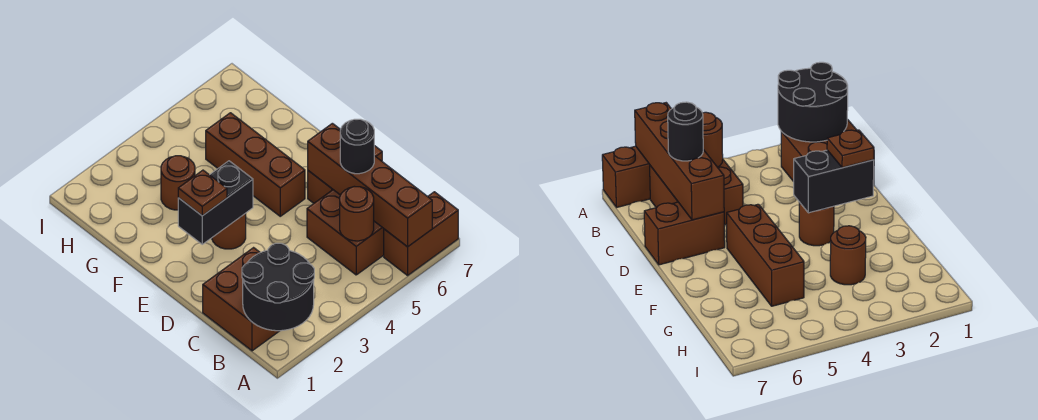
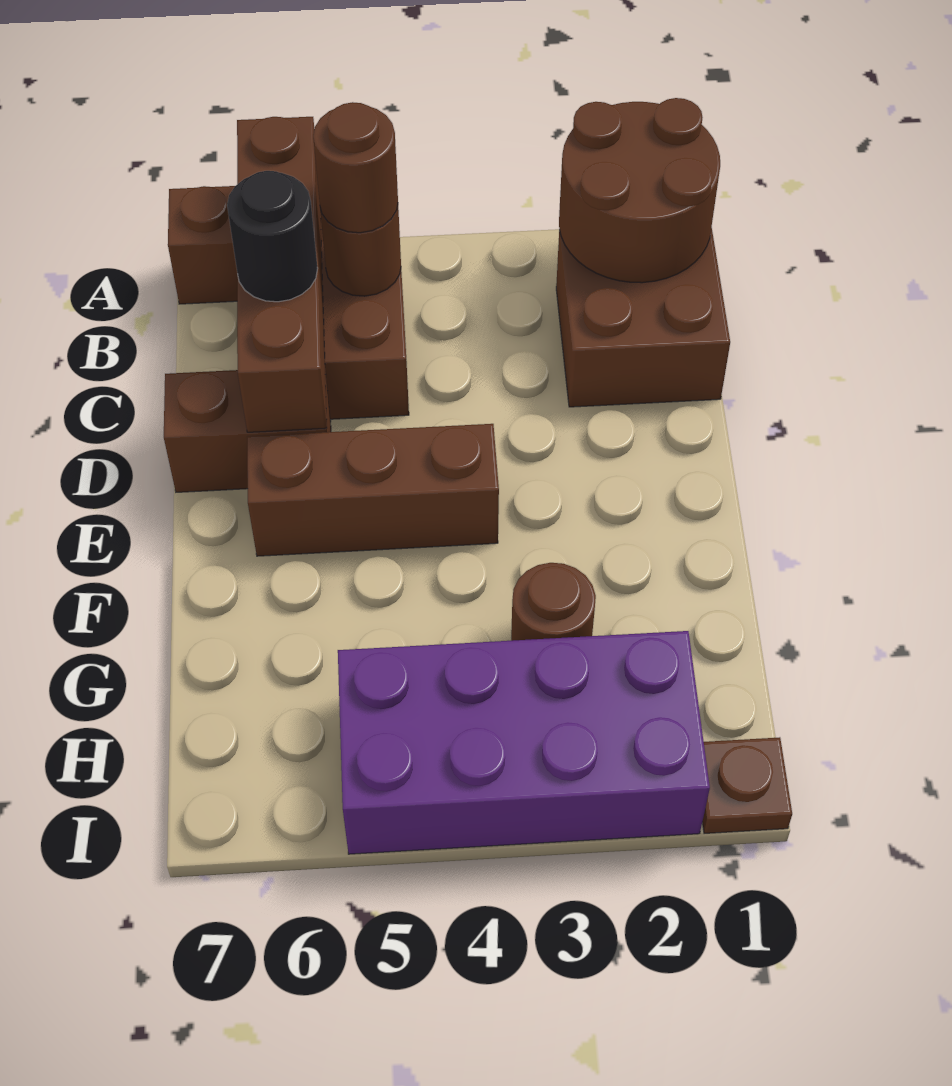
black 2x2 round brick [242,243,314,331] -> brown 2x2 round brick [559,98,720,283]
black 1x2 brick [178,161,253,244] -> none
brown 1x1 plate [178,170,227,216] -> brown 1x1 plate moved to [702,737,792,833]
brown 1x1 round brick [212,213,246,249] -> brown 1x1 round brick moved to [313,102,398,233]
brown 1x3 brick [206,113,305,216] -> brown 1x3 brick turned to [247,424,499,556]
none -> purple 2x4 brick [338,631,710,854]

